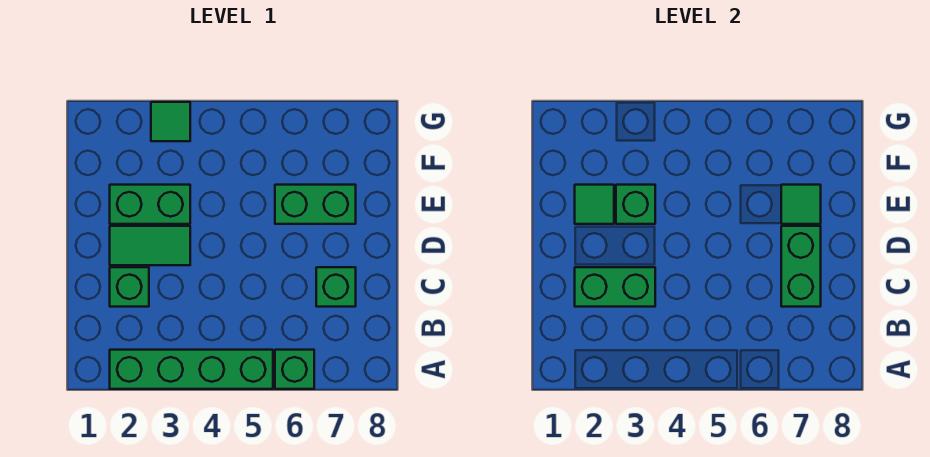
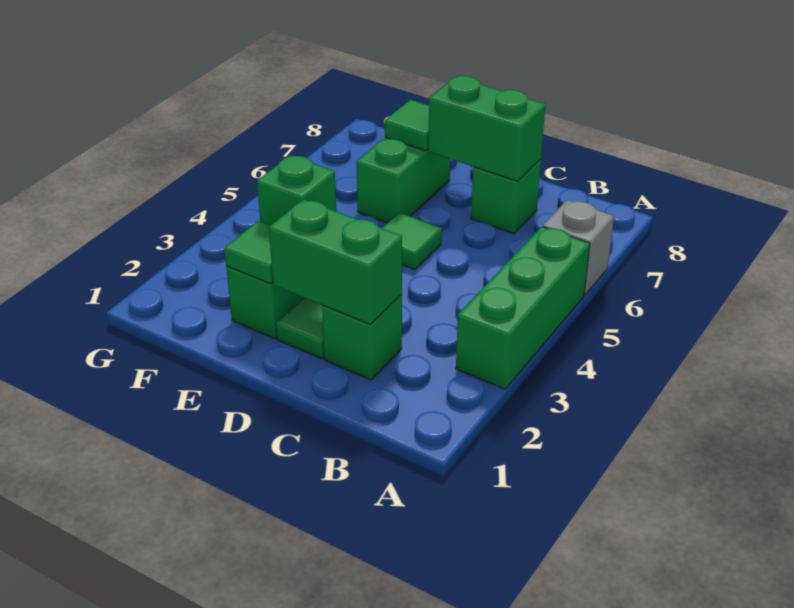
green 1x4 brick [110,350,273,389] -> green 1x3 brick [456,227,590,389]
green 1x1 brick [275,350,314,389] -> grey 1x1 brick [543,200,614,295]
green 1x2 brick [575,267,655,307] -> green 1x2 brick turned to [269,199,402,324]
green 1x1 tile [151,102,190,141] -> green 1x1 tile moved to [382,213,442,270]

